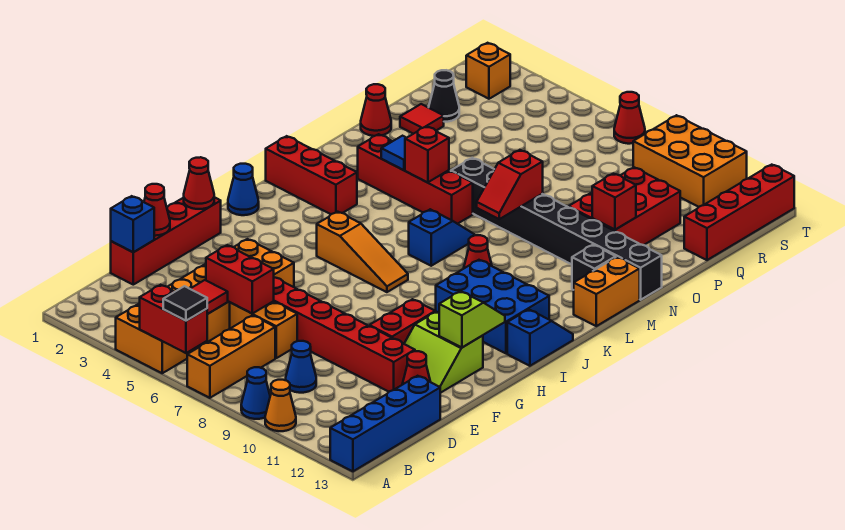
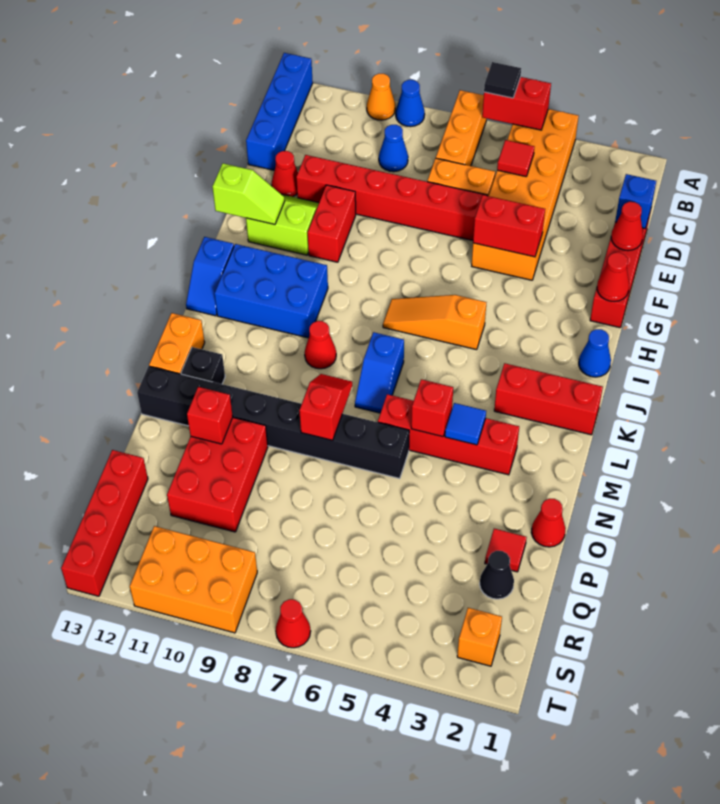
red 1x2 brick [206,245,274,314] -> red 1x2 brick moved to [473,195,545,257]
lime 1x2 slope [439,291,505,348] -> lime 1x2 slope turned to [212,163,285,224]

